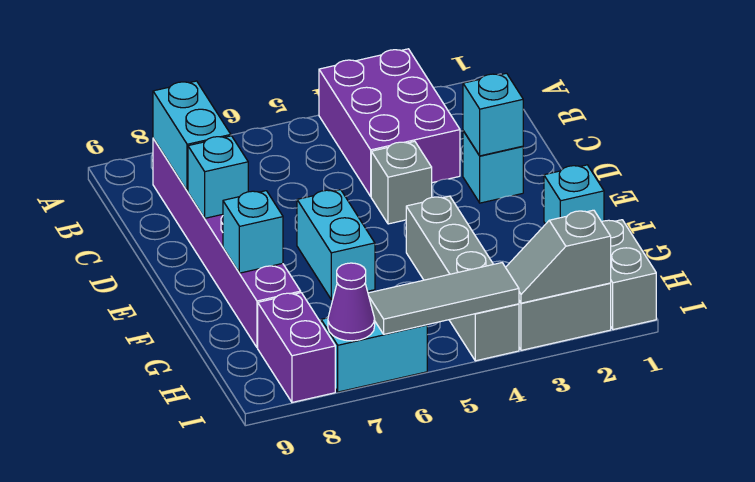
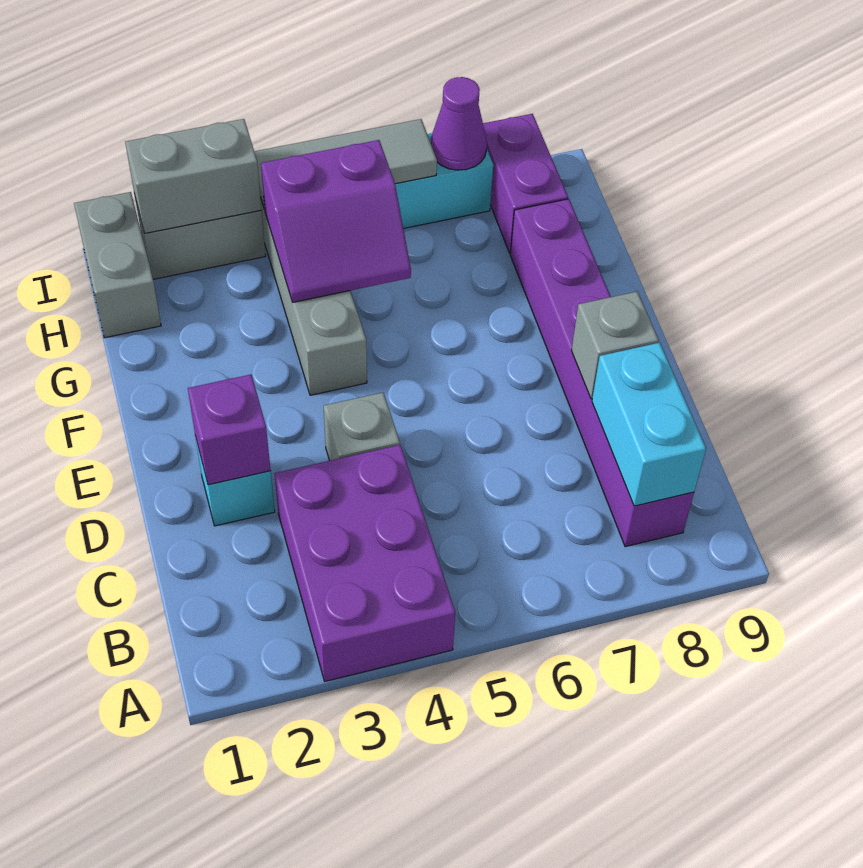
cyan 1x1 brick [463,73,523,156] -> purple 1x1 brick [188,375,271,485]
cyan 1x1 brick [188,136,248,218] -> grey 1x1 brick [571,292,659,399]
cyan 1x2 brick [297,190,375,299] -> none
cyan 1x1 brick [544,165,604,224] -> none
cyan 1x1 brick [223,191,283,273] -> none
none -> purple 2x2 slope [261,140,411,302]
grey 1x2 slope [506,210,611,303] -> grey 1x2 brick [125,119,262,233]

